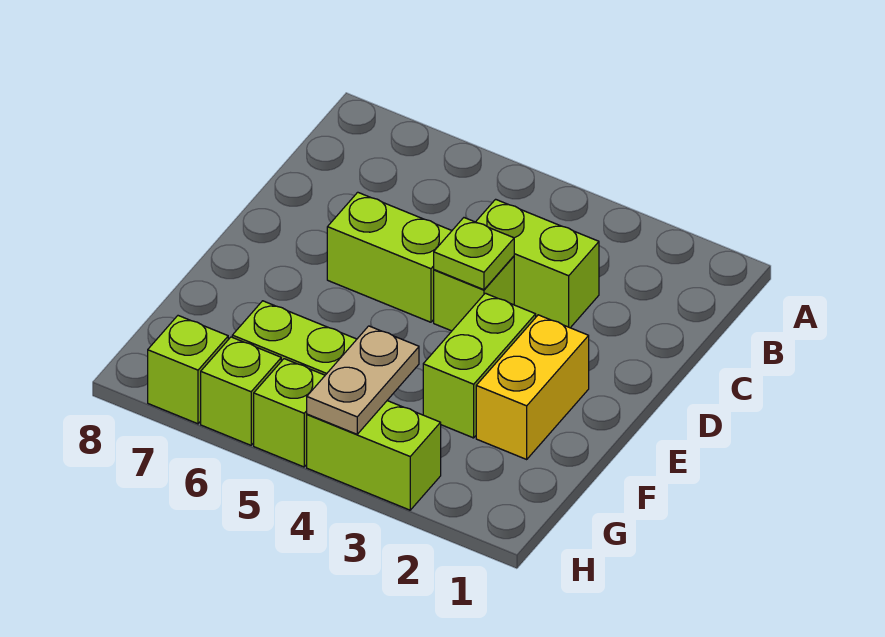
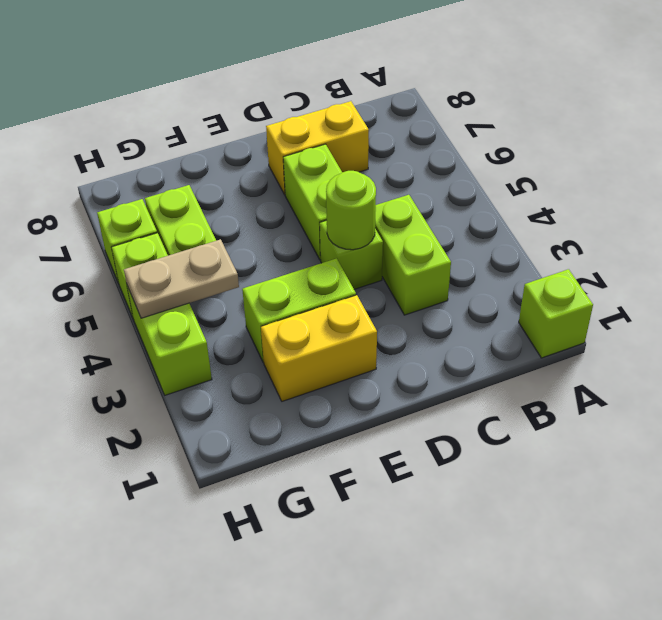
none -> yellow 1x2 brick [266,101,369,195]
lime 1x1 plate [434,218,514,290] -> lime 1x1 round brick [326,171,376,250]
lime 1x1 brick [148,316,228,424] -> lime 1x1 brick moved to [519,269,593,358]

